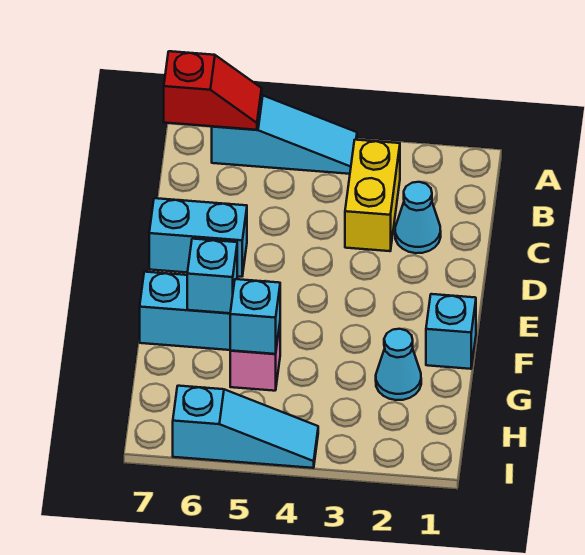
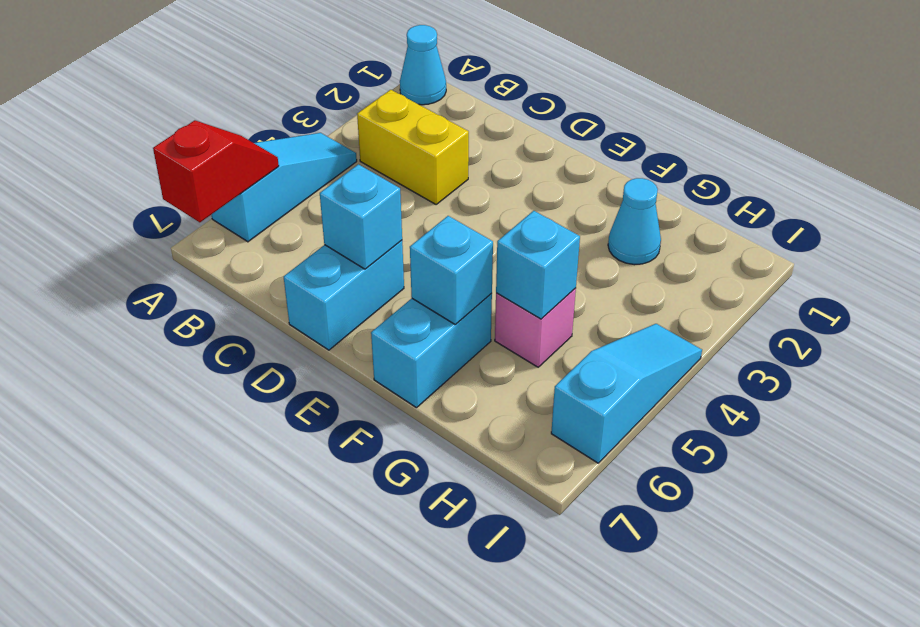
cyan 1x1 cone [395,182,441,253] -> cyan 1x1 cone moved to [400,25,446,105]
cyan 1x1 brick [426,294,476,369] -> cyan 1x1 brick moved to [320,164,402,269]

